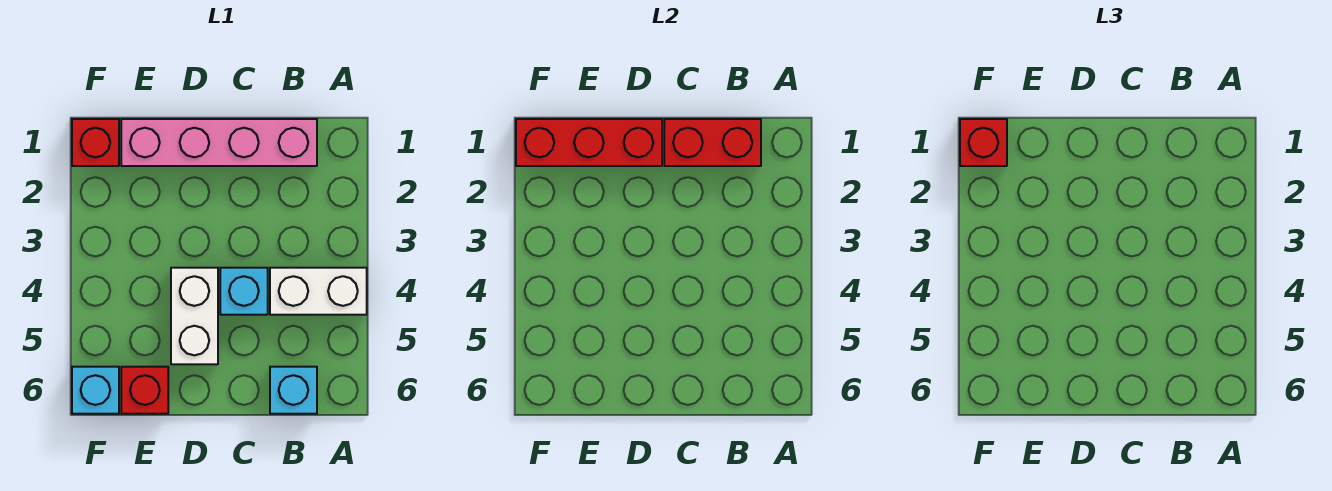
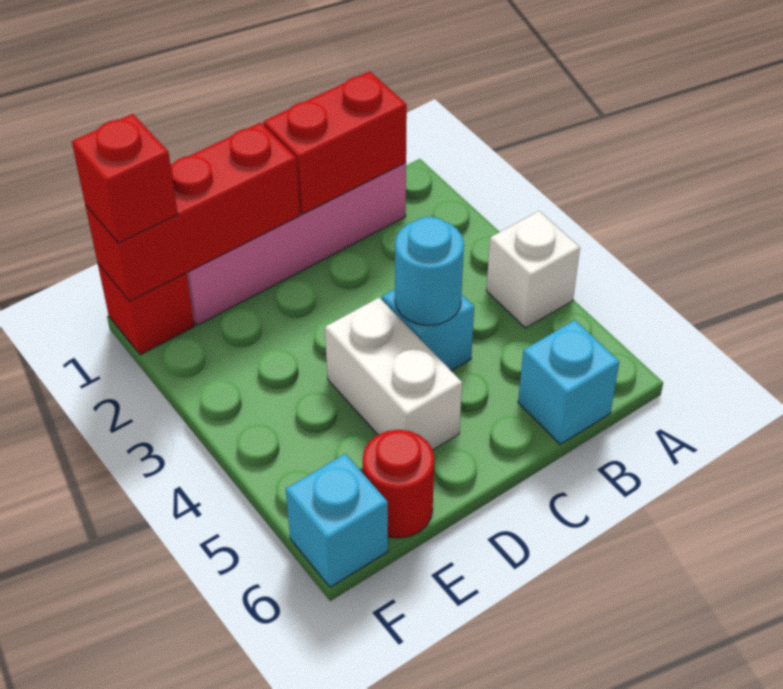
white 1x2 brick [270,268,367,315] -> white 1x1 brick [486,211,580,328]
none -> cyan 1x1 round brick [395,217,464,326]
red 1x1 brick [121,367,168,414] -> red 1x1 round brick [363,430,434,538]

